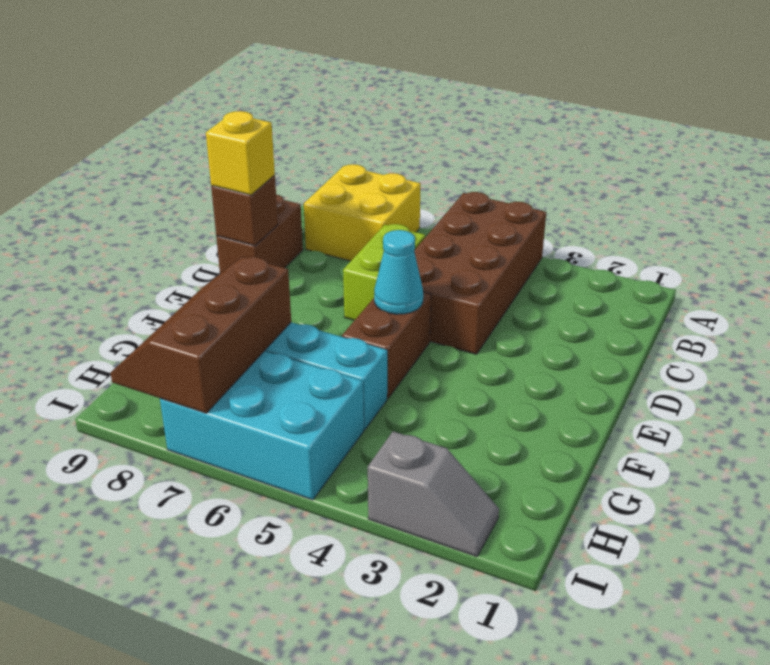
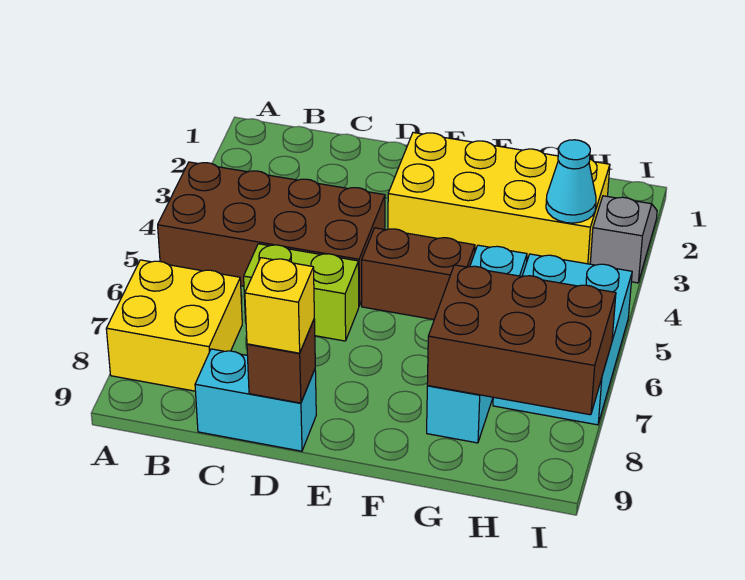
brown 1x2 brick [216,194,303,273] -> cyan 1x2 brick [195,349,316,451]
none -> yellow 2x4 brick [388,133,610,264]
cyan 1x1 cone [374,230,423,314] -> cyan 1x1 cone moved to [546,140,596,223]
brown 2x3 slope [110,257,291,413] -> brown 2x3 brick [427,265,616,415]

